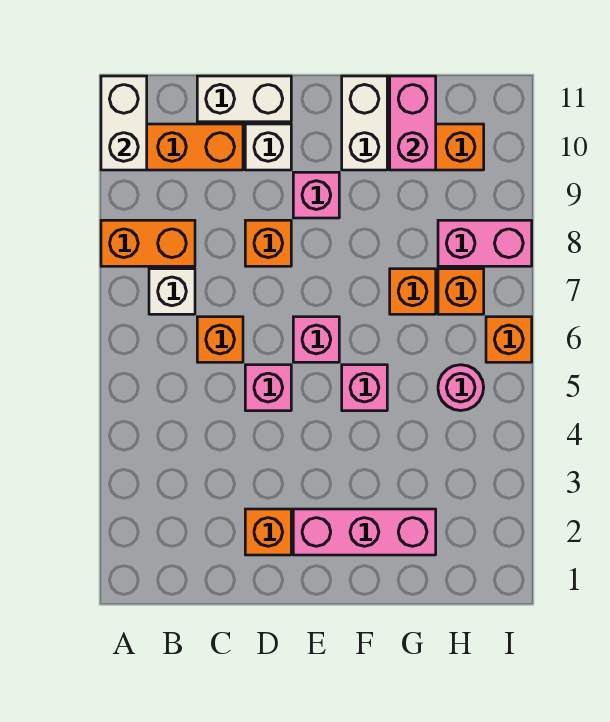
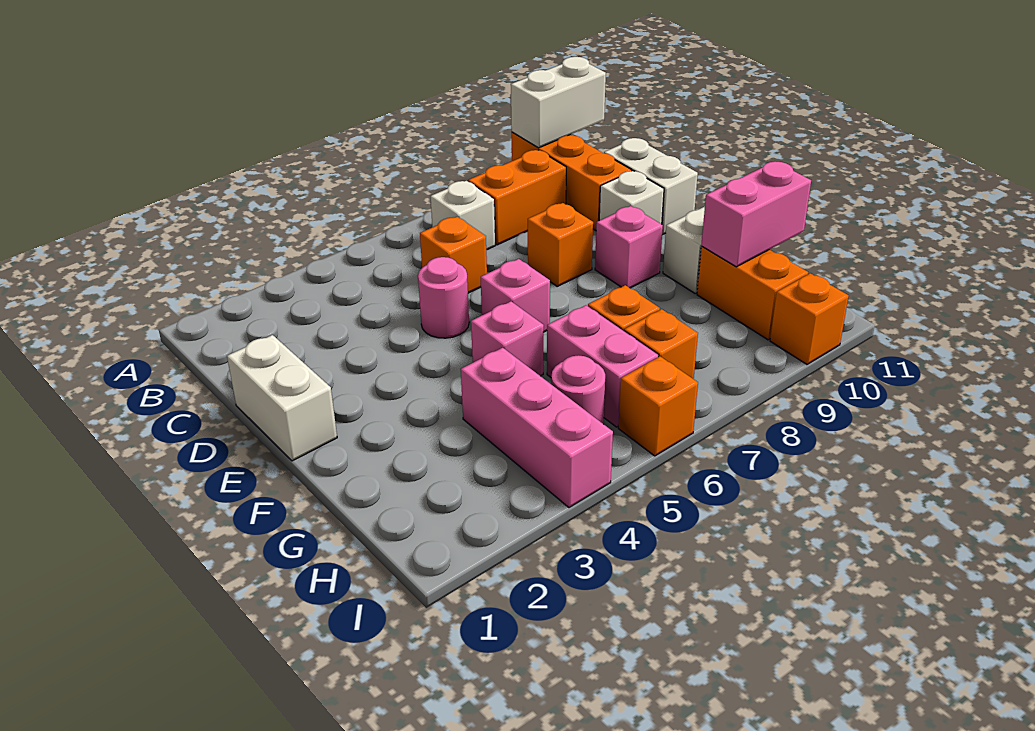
orange 1x2 brick [101,220,195,266] -> orange 1x2 brick turned to [468,150,566,245]
none -> white 1x2 brick [227,335,337,461]
orange 1x1 brick [245,509,291,555] -> orange 1x1 brick moved to [770,273,849,364]
pink 1x1 brick [245,365,291,411] -> pink 1x1 round brick [418,257,469,338]
pink 1x3 brick [293,509,436,555] -> pink 1x3 brick moved to [461,348,613,507]
pink 1x2 brick [438,220,532,266] -> pink 1x2 brick moved to [547,305,658,427]

